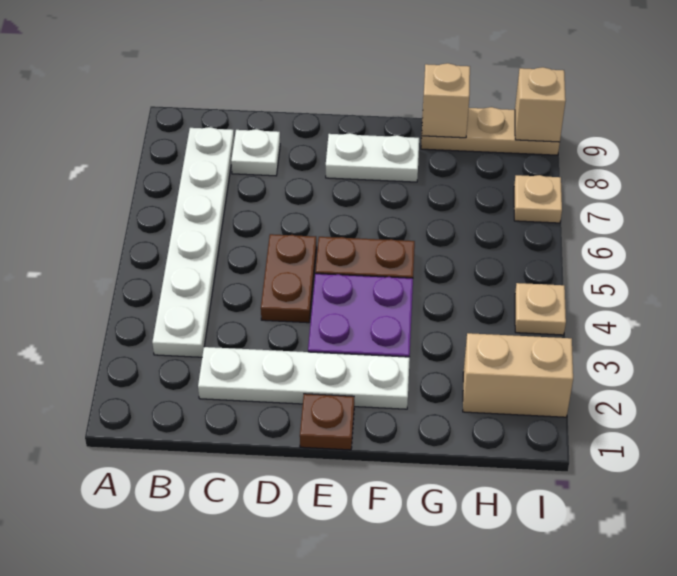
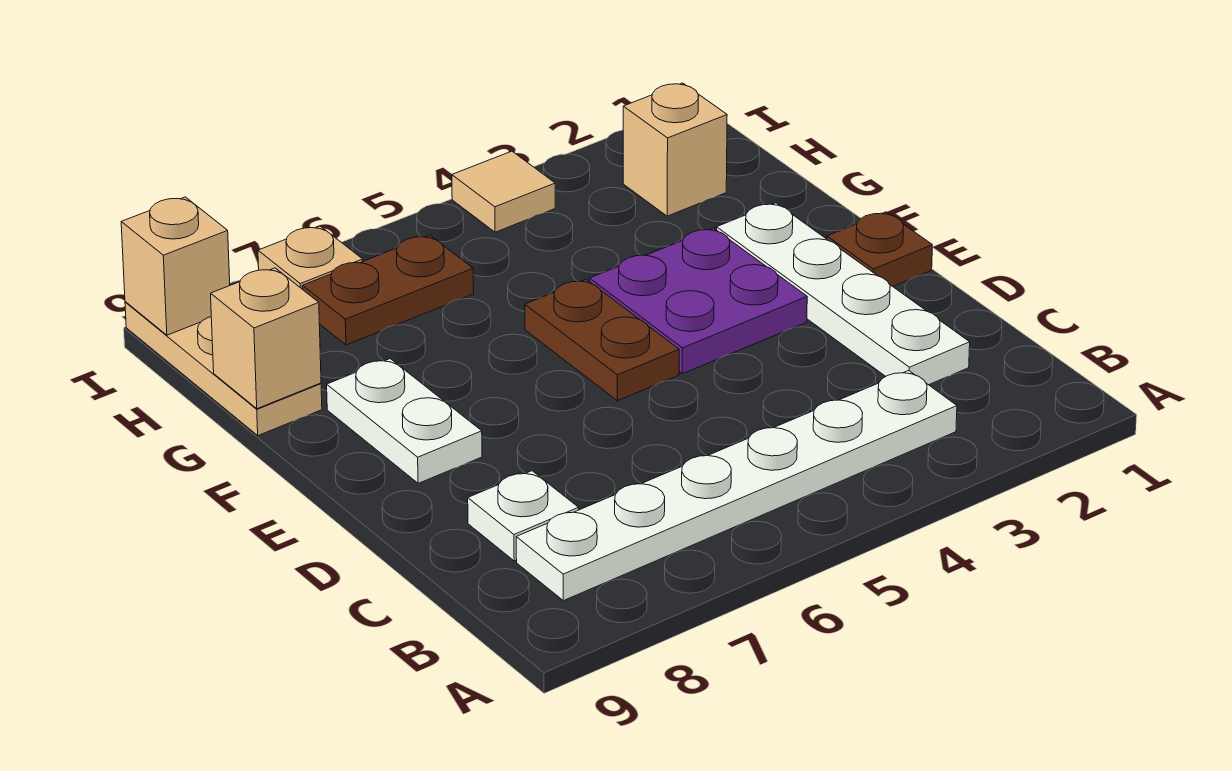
brown 1x2 plate [261,234,317,323] -> brown 1x2 plate moved to [302,235,474,345]
tan 1x2 brick [463,333,573,417] -> tan 1x1 brick [623,83,727,216]
tan 1x1 plate [515,283,566,335] -> tan 1x1 tile [452,151,555,232]

